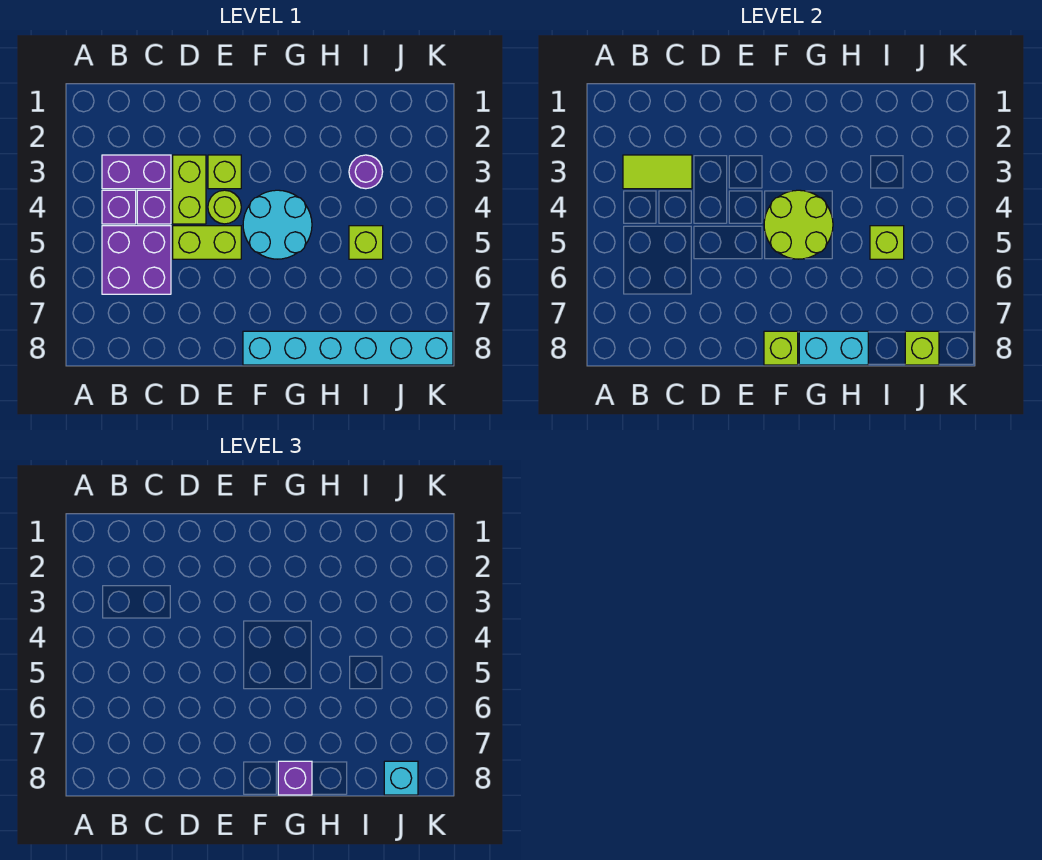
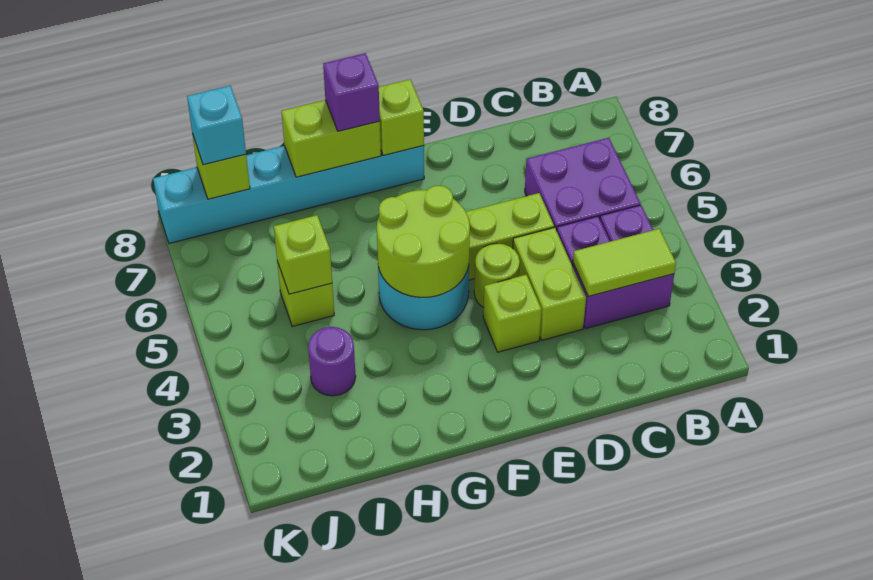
cyan 1x2 brick [799,331,868,365] -> lime 1x2 brick [281,100,381,177]

